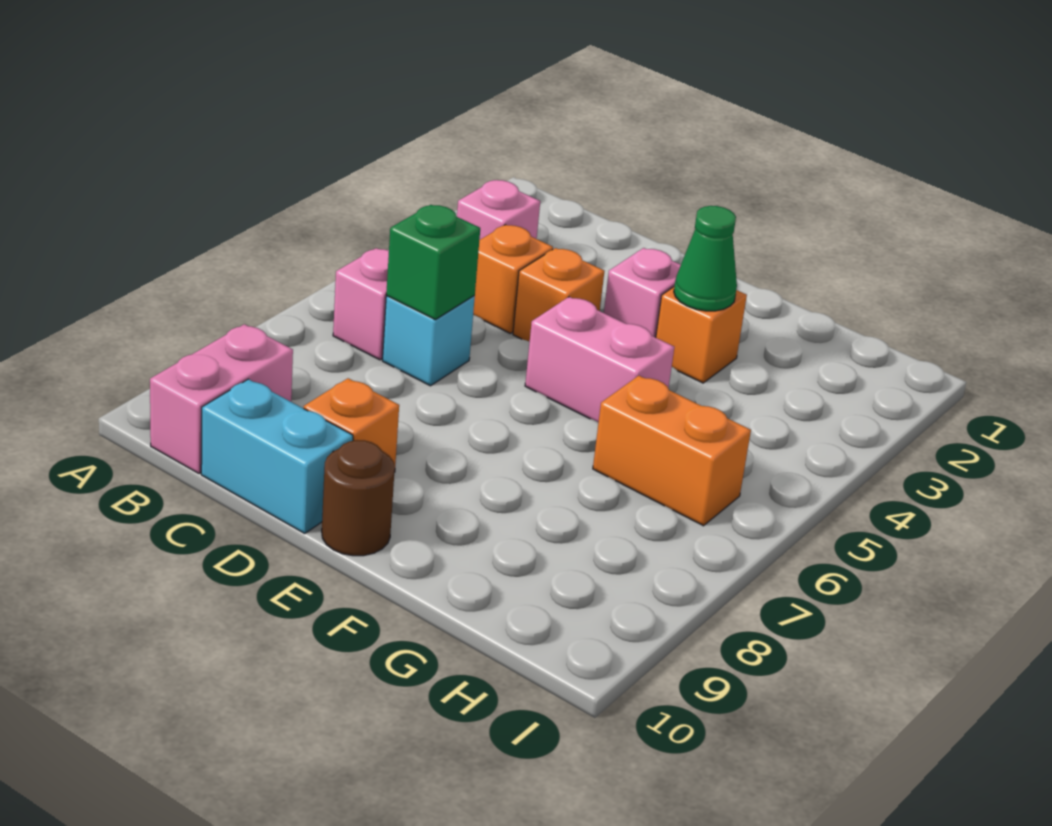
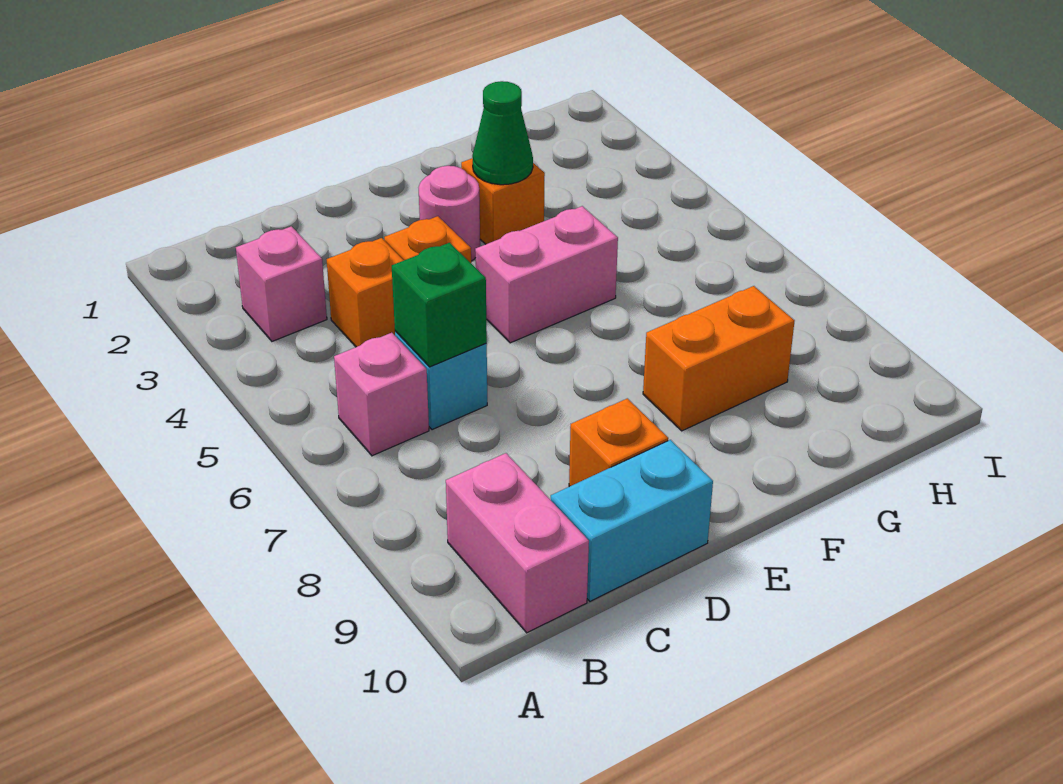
pink 1x1 brick [604,248,681,337] -> pink 1x1 round brick [418,166,480,261]
brown 1x1 round brick [322,440,395,556] -> none
orange 1x2 brick [593,376,751,526] -> orange 1x2 brick moved to [643,286,794,431]

